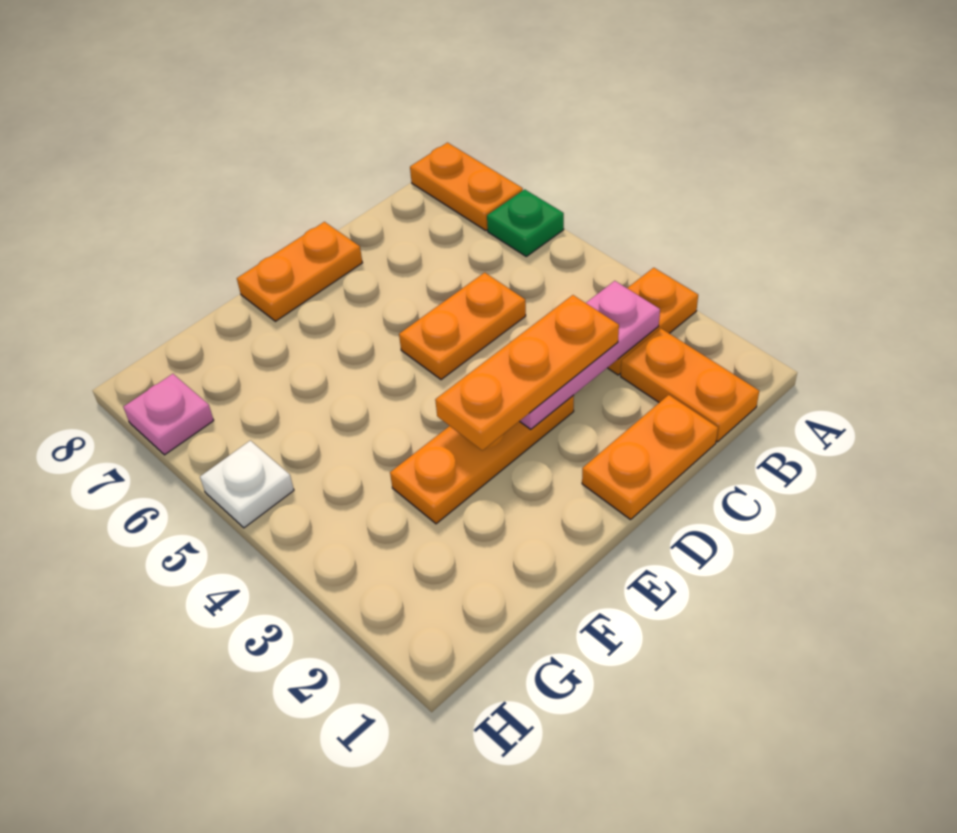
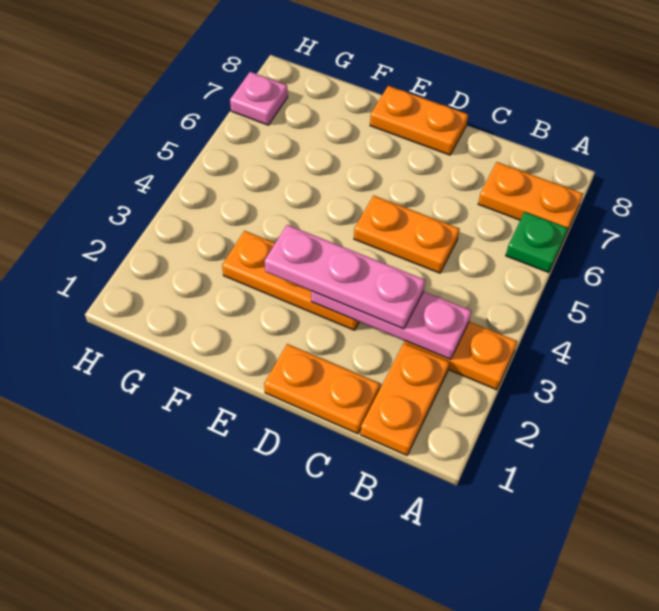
orange 1x2 plate [410,143,523,231] -> orange 1x2 plate turned to [478,162,583,234]
orange 1x3 plate [435,295,619,450] -> pink 1x3 plate [265,225,425,329]
white 1x1 plate [200,441,294,528] -> none

